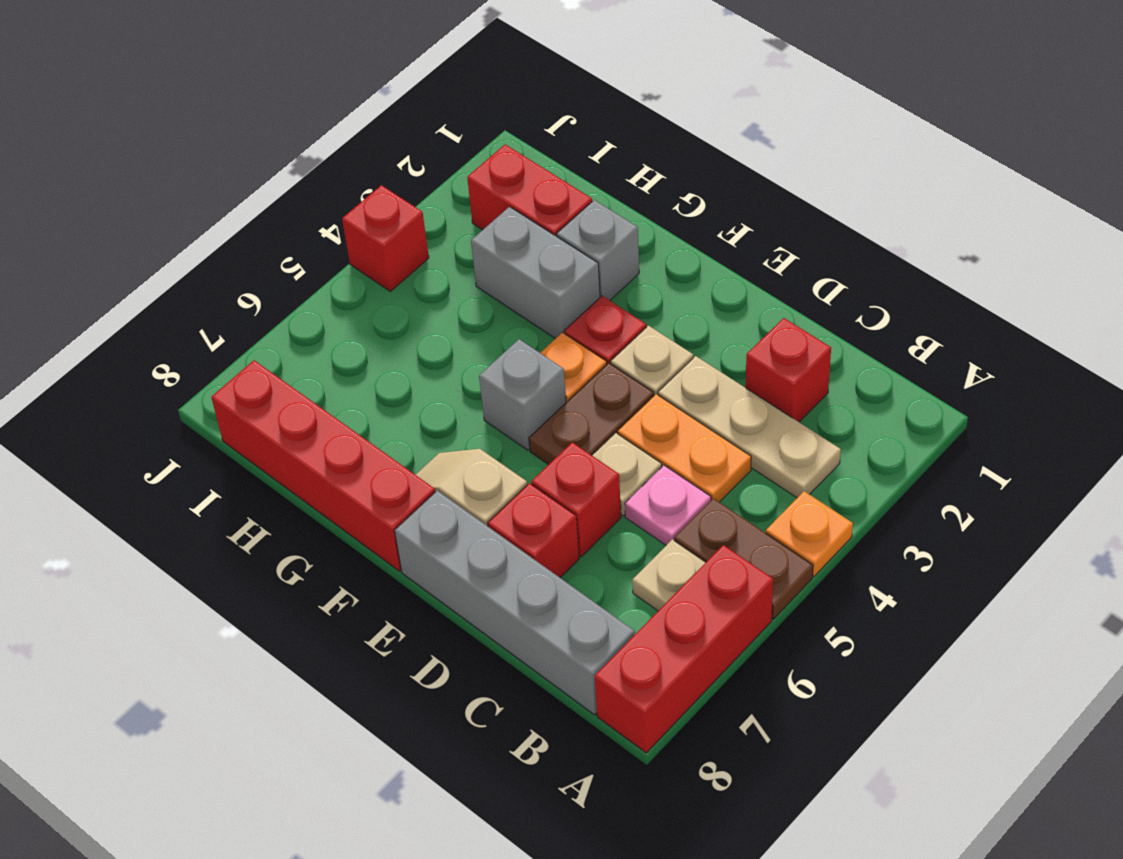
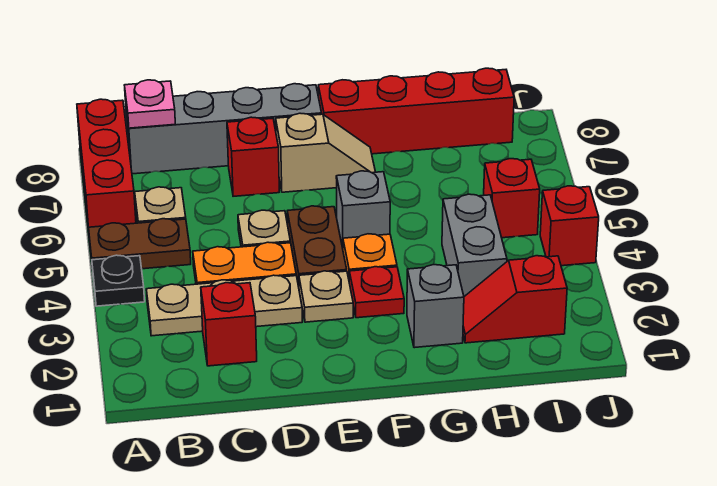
orange 1x1 plate [766,491,853,577] -> black 1x1 plate [92,255,145,306]
pink 1x1 plate [625,465,711,545] -> pink 1x1 plate moved to [124,80,175,128]
red 1x1 brick [531,442,621,557] -> red 1x1 brick moved to [484,159,540,238]
grey 1x2 brick [471,207,600,339] -> grey 1x2 brick turned to [442,194,507,296]
red 1x2 brick [467,145,592,236] -> red 1x2 slope [463,256,567,343]

